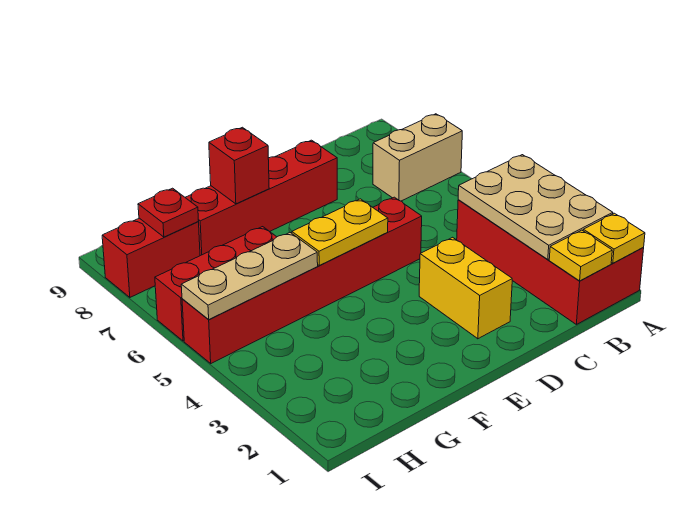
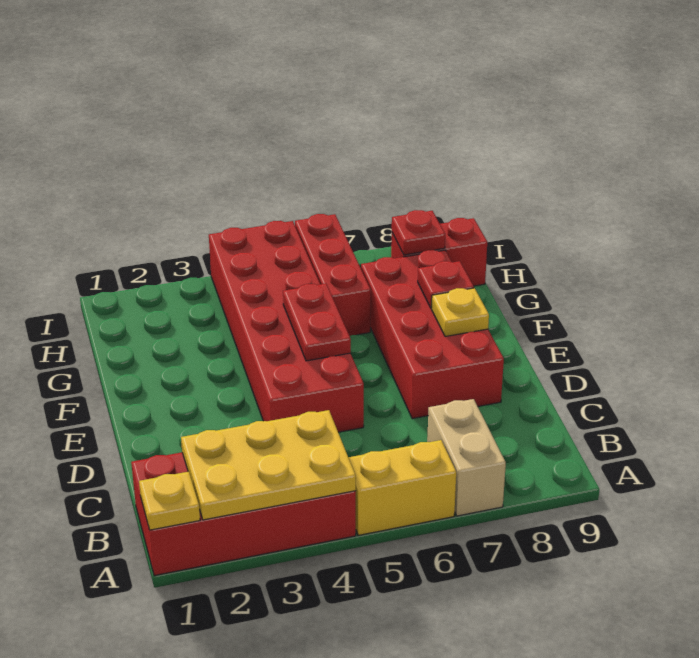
tan 2x3 plate [458,155,613,259] -> yellow 2x3 plate [181,410,356,520]
yellow 1x1 plate [549,230,612,281] -> yellow 1x1 plate moved to [431,288,489,337]
yellow 1x2 brick [419,237,512,339] -> yellow 1x2 brick moved to [349,440,456,535]
red 1x6 brick [182,197,422,363] -> red 2x6 brick [209,221,364,432]
red 1x4 brick [185,140,337,256] -> red 2x4 brick [361,250,504,419]
yellow 1x2 plate [292,199,388,265] -> red 1x2 plate [283,284,351,361]
red 1x1 brick [209,127,269,204] -> red 1x1 plate [418,261,474,308]
tan 1x3 plate [181,232,318,320] -> none
red 1x2 brick [102,218,200,297] -> red 1x2 brick turned to [391,218,487,286]

